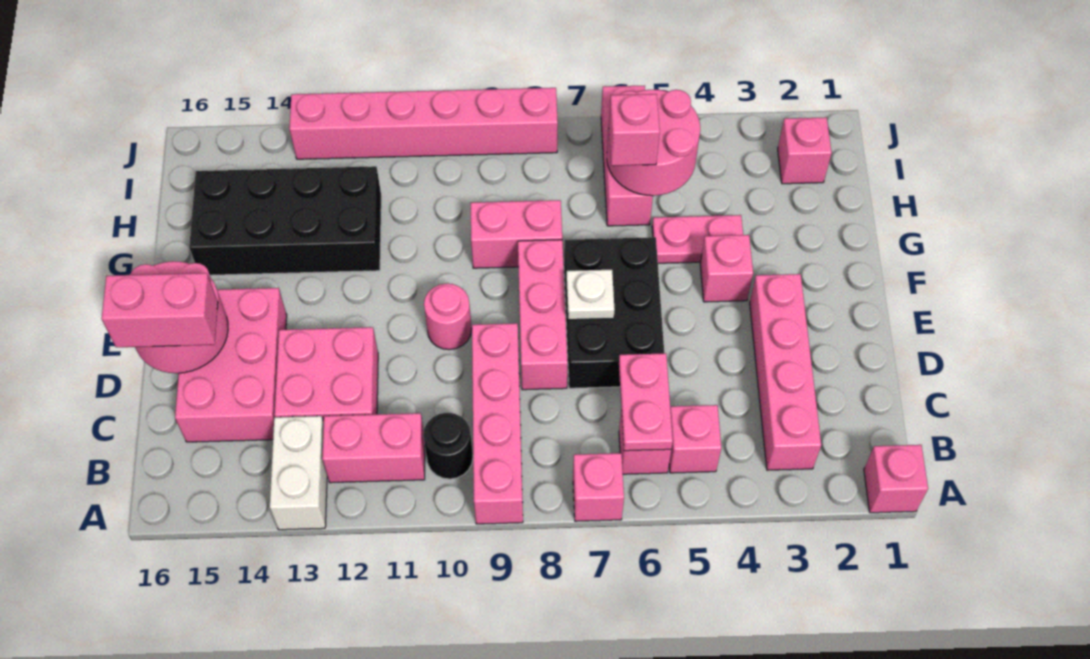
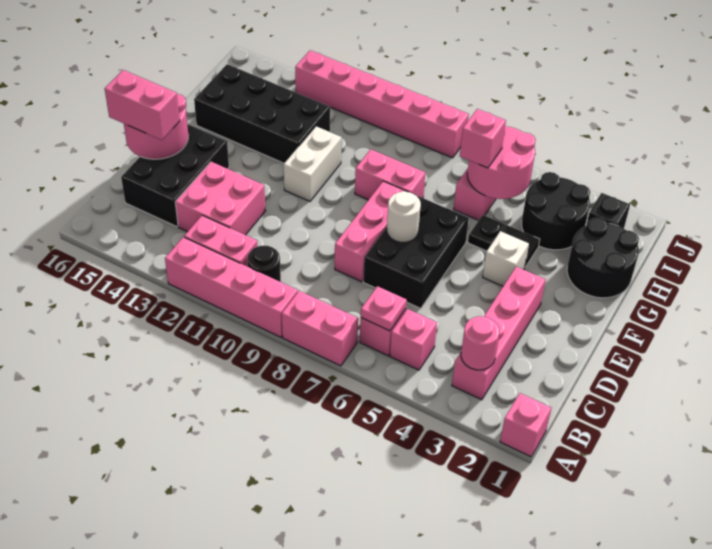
pink 1x1 brick [573,453,624,521] -> pink 1x2 brick [282,291,358,366]
pink 1x4 brick [472,323,523,524] -> pink 1x4 brick turned to [165,237,298,337]
white 1x2 brick [270,416,327,530] -> white 1x2 brick moved to [284,126,342,201]
pink 1x2 plate [619,353,673,451] -> pink 1x1 plate [361,286,407,331]
pink 2x3 brick [175,288,287,442] -> black 2x3 brick [121,124,229,227]
white 1x1 plate [566,270,615,320] -> white 1x1 round brick [387,191,421,243]
pink 1x1 round brick [424,284,472,350] -> pink 1x1 round brick moved to [461,316,499,370]
pink 1x1 brick [700,235,753,302] -> white 1x1 brick [483,231,529,286]
none -> black 2x2 round brick [567,218,639,298]
pink 1x2 plate [652,215,743,263] -> black 1x2 plate [468,215,540,267]
none -> black 2x2 round brick [521,172,590,250]
pink 1x1 brick [778,117,832,184] -> black 1x1 brick [586,193,630,229]

